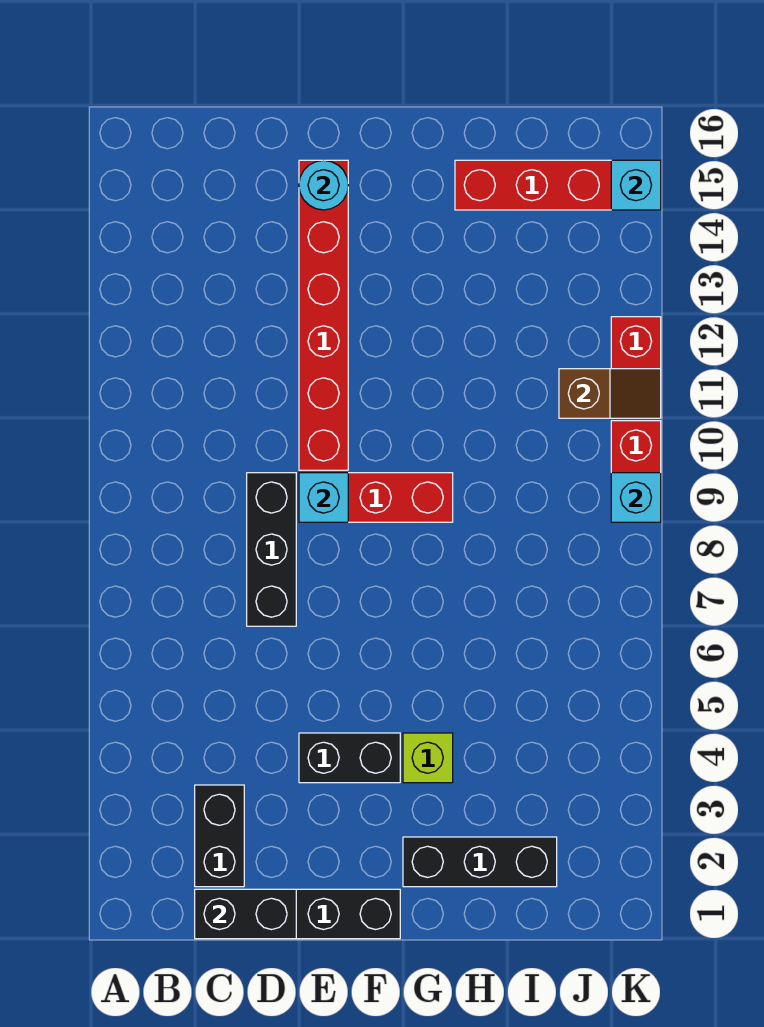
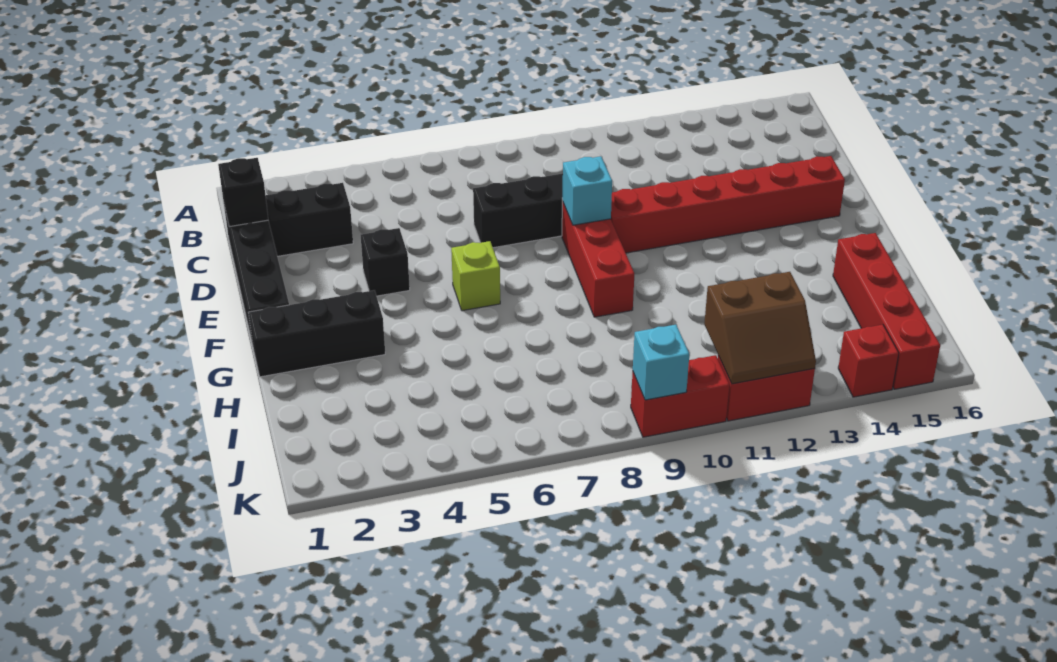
black 1x2 brick [195,889,296,939] -> black 1x1 brick [218,158,268,227]
black 1x2 brick [299,733,400,783] -> black 1x1 brick [361,228,410,296]
cyan 1x1 round brick [299,160,348,210] -> none
black 1x3 brick [403,837,557,887] -> black 1x3 brick turned to [248,290,385,377]
lime 1x1 brick [403,733,453,783] -> lime 1x1 brick moved to [451,241,500,311]
brown 1x2 slope [559,369,661,418] -> brown 2x2 slope [704,272,816,384]
none -> red 1x1 brick [838,325,899,397]
cyan 1x1 brick [611,160,661,210] -> none

